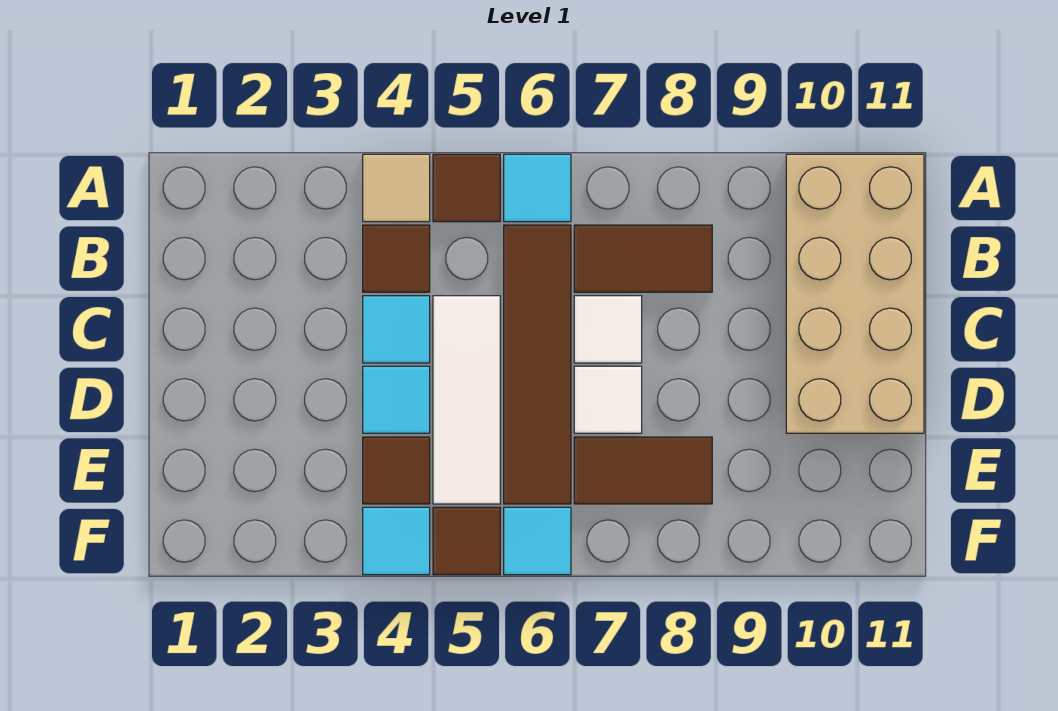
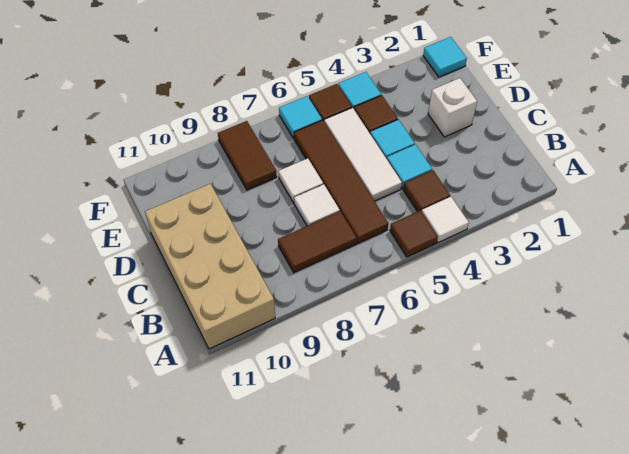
tan 1x1 tile [363,154,430,222] -> white 1x1 tile [422,197,469,243]
cyan 1x1 tile [504,154,571,222] -> cyan 1x1 tile moved to [423,37,467,77]
none -> white 1x1 brick [428,78,477,137]
brown 1x2 tile [574,437,712,504] -> brown 1x2 tile turned to [218,121,277,190]

